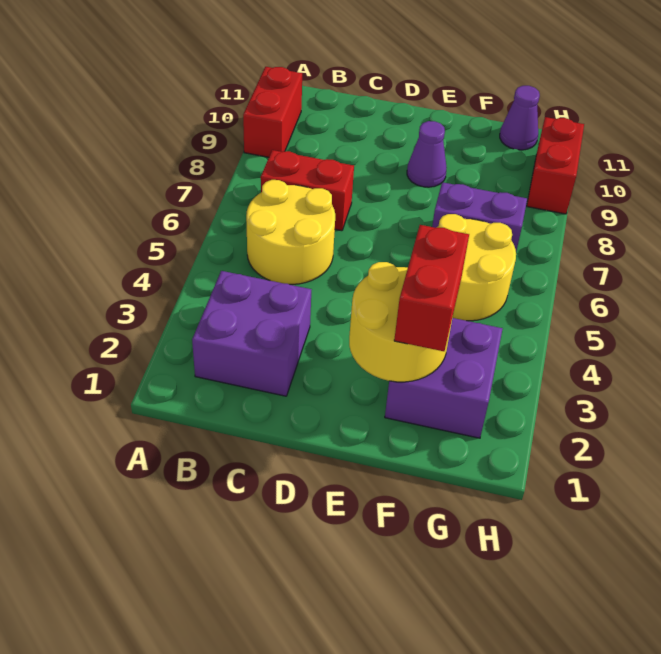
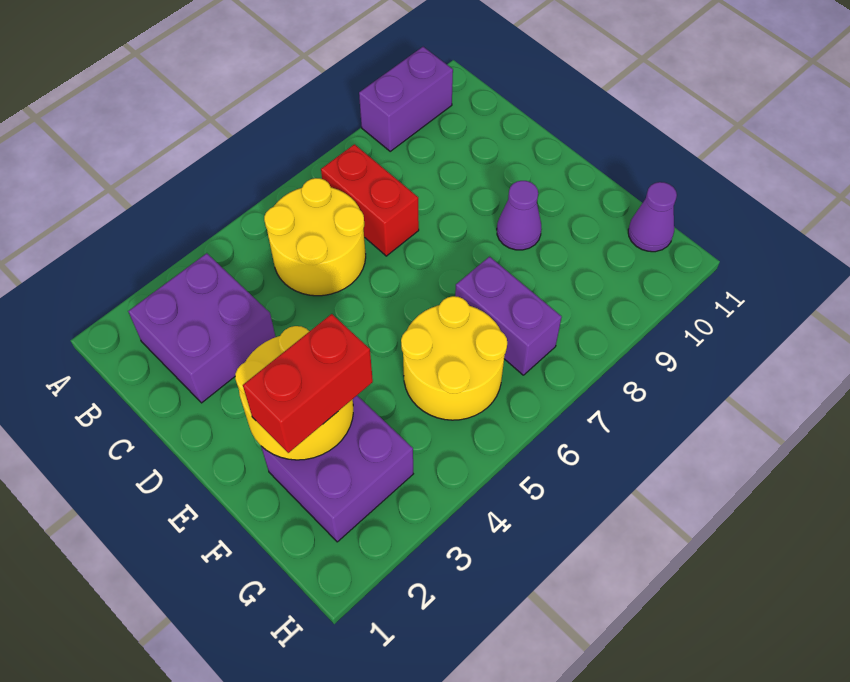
red 1x2 brick [243,67,302,157] -> purple 1x2 brick [359,47,453,151]
red 1x2 brick [527,117,584,214] -> none

